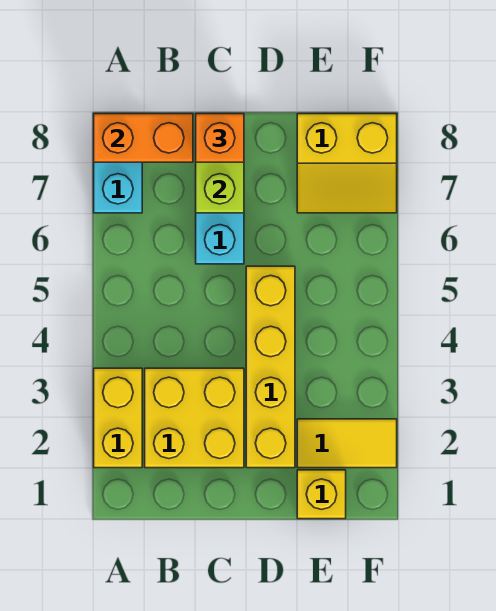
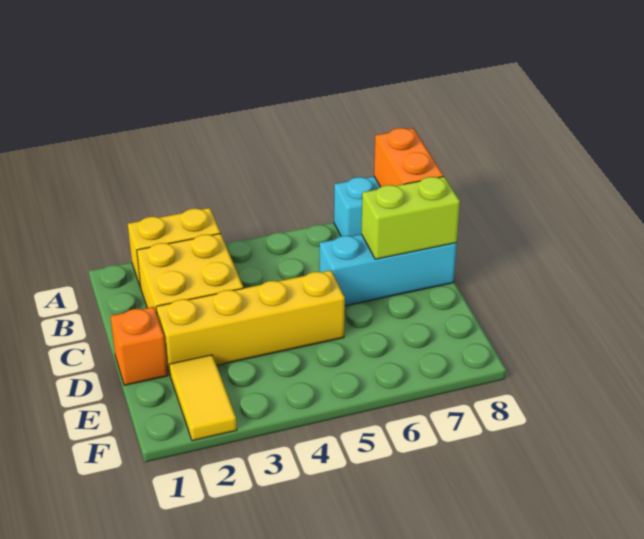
orange 1x1 brick [196,114,244,162] -> orange 1x1 brick moved to [110,307,168,385]
yellow 1x1 brick [297,470,346,519] -> none
yellow 2x2 slope [297,114,397,213] -> none

